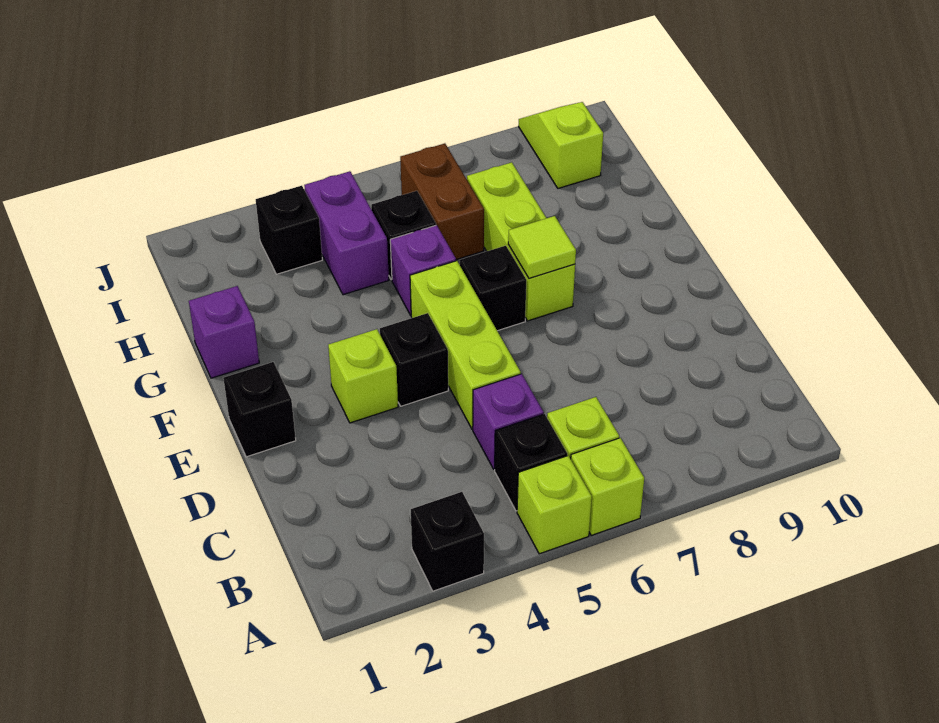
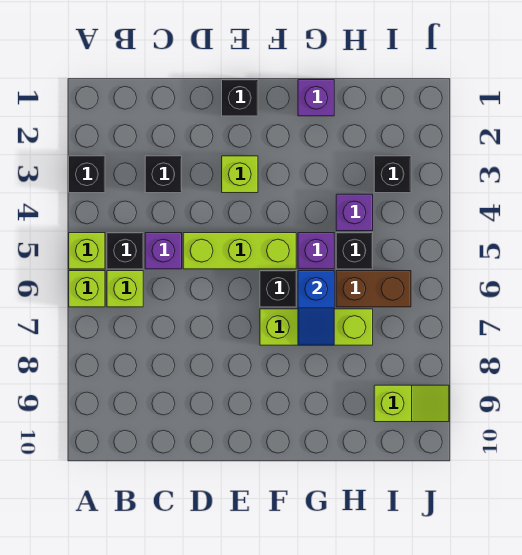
black 1x1 brick [380,313,448,406] -> black 1x1 brick moved to [145,156,182,193]
lime 1x1 tile [508,216,576,279] -> none
none -> blue 1x2 slope [298,271,334,345]
purple 1x2 brick [304,171,389,295] -> purple 1x1 brick [336,194,373,231]

